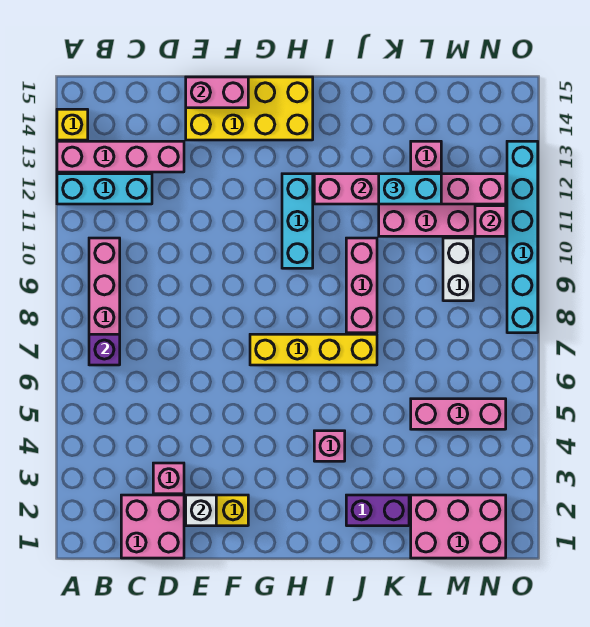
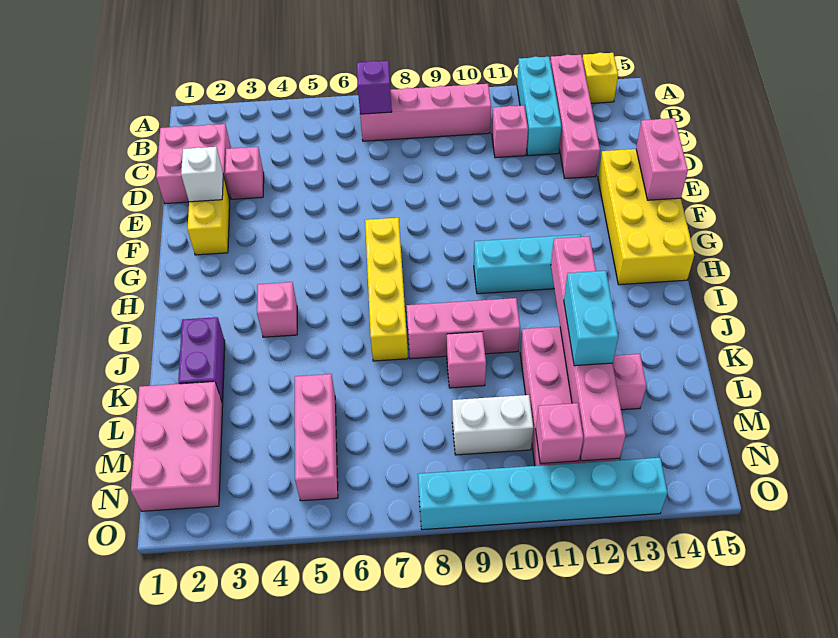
none -> pink 1x1 brick [492,106,528,158]
none -> pink 1x1 brick [447,332,486,388]

